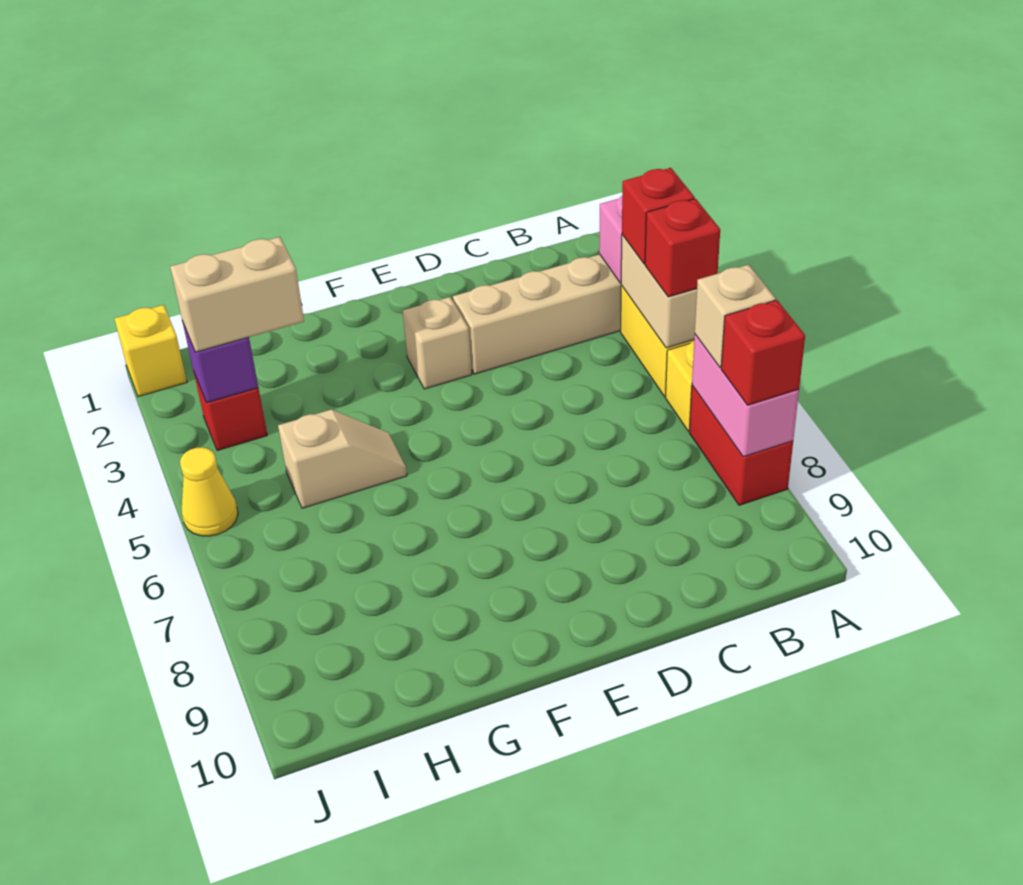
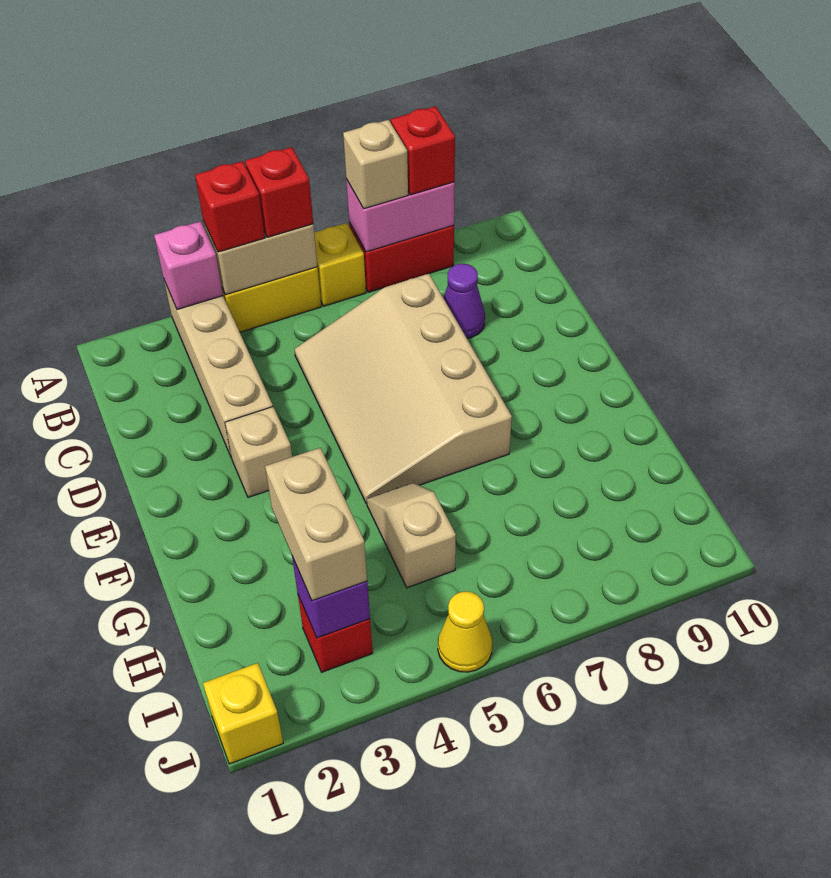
none -> tan 3x4 slope [294,274,512,504]
none -> purple 1x1 cone [444,264,485,338]

